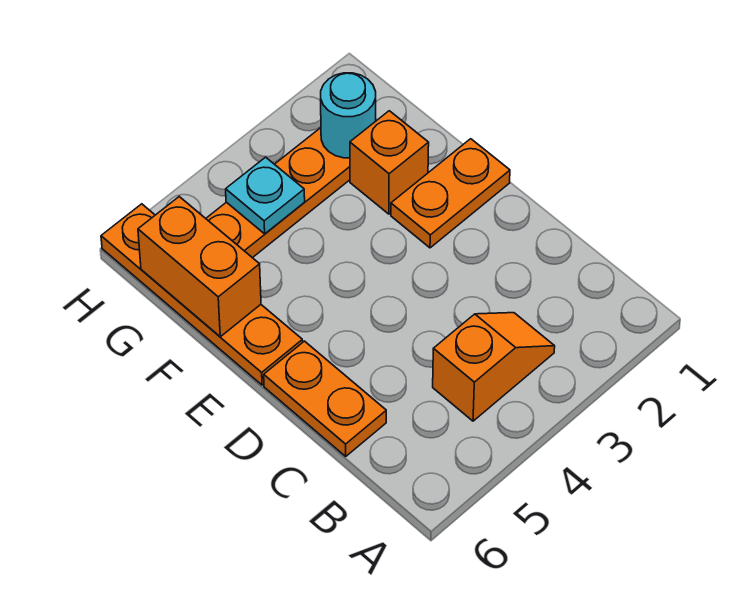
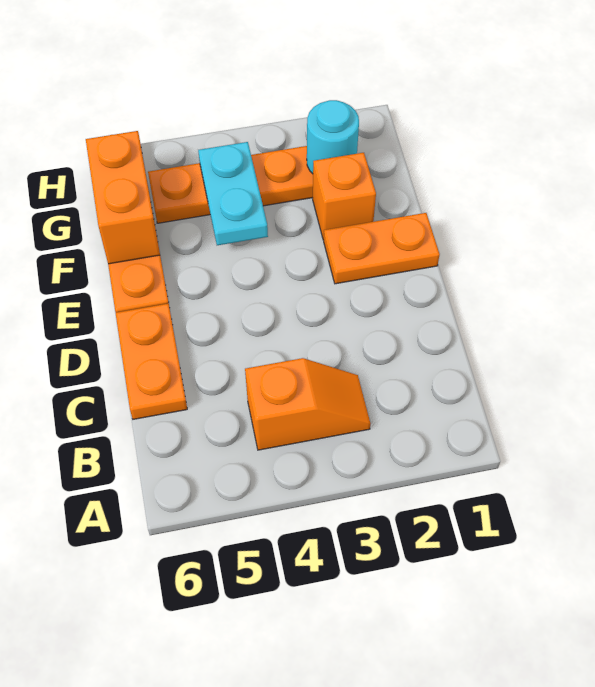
cyan 1x1 plate [226,157,305,234] -> cyan 1x2 plate [198,142,268,245]

